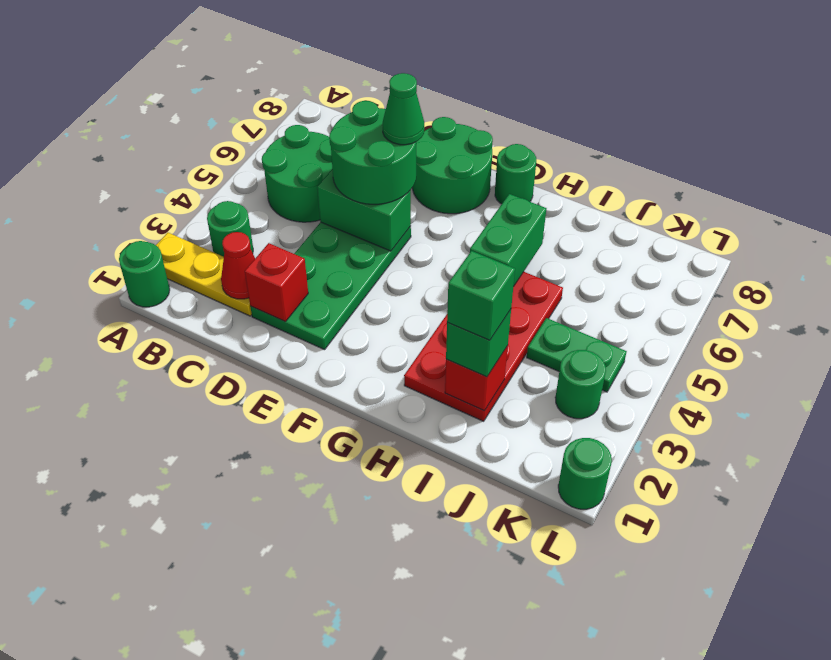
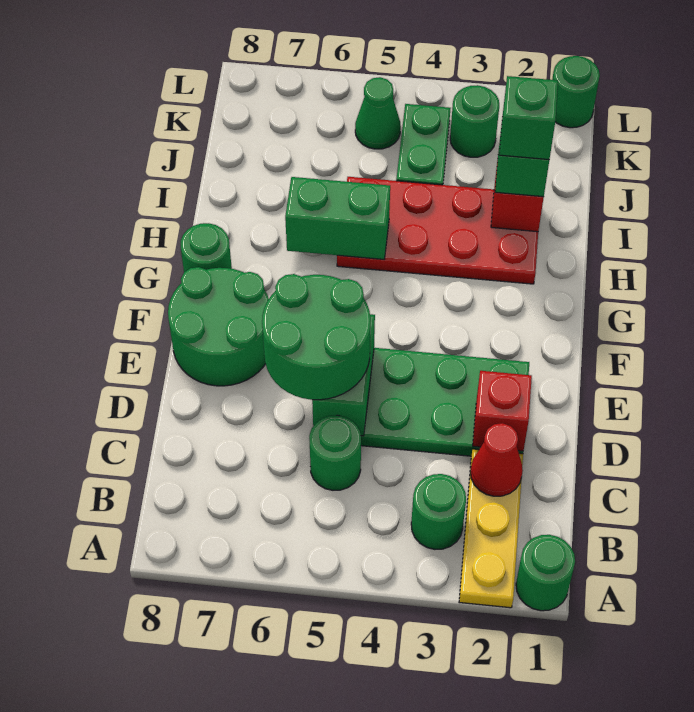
green 2x2 round brick [262,125,332,222] -> green 1x1 round brick [309,415,361,490]
green 1x1 cone [383,73,424,145] -> green 1x1 cone moved to [355,77,401,149]

